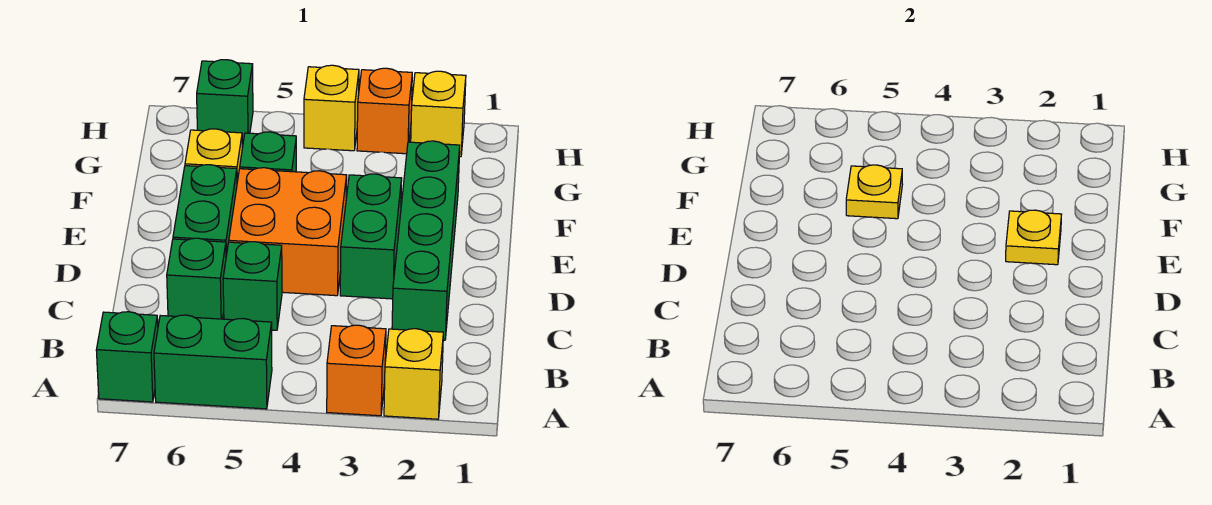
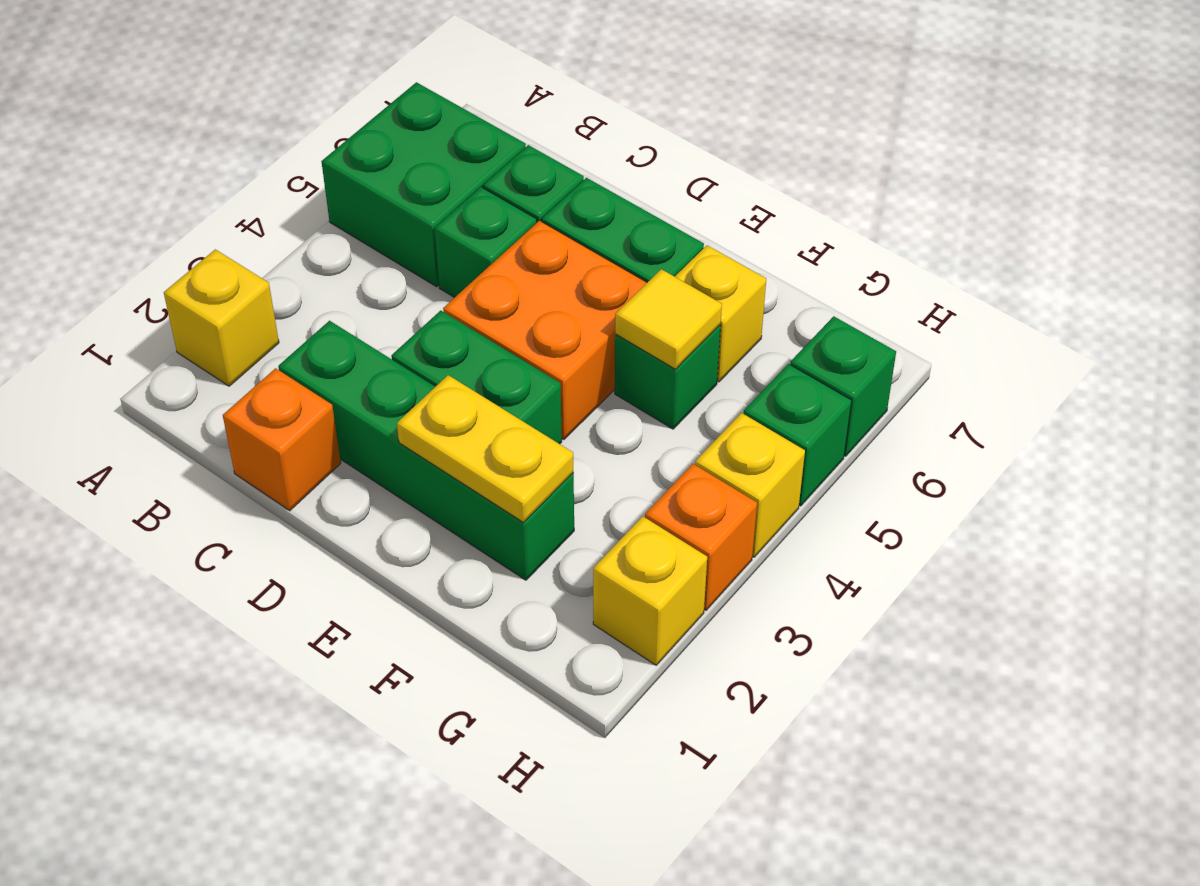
orange 1x1 brick [327,325,386,416] -> orange 1x1 brick moved to [223,368,341,511]
green 1x2 brick [154,315,272,409] -> green 2x2 brick [321,82,526,287]
green 1x1 brick [96,312,158,402] -> green 1x1 brick moved to [744,364,851,506]
yellow 1x1 plate [1006,210,1062,265] -> yellow 1x2 plate [397,375,573,522]
yellow 1x1 plate [846,165,902,219] -> yellow 1x1 tile [615,269,722,369]

